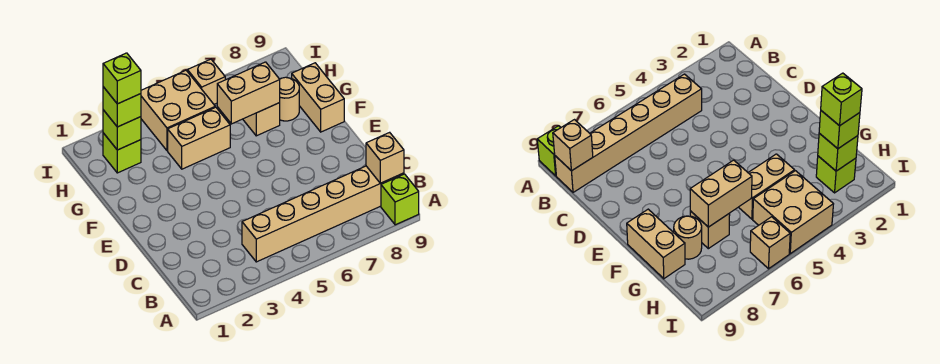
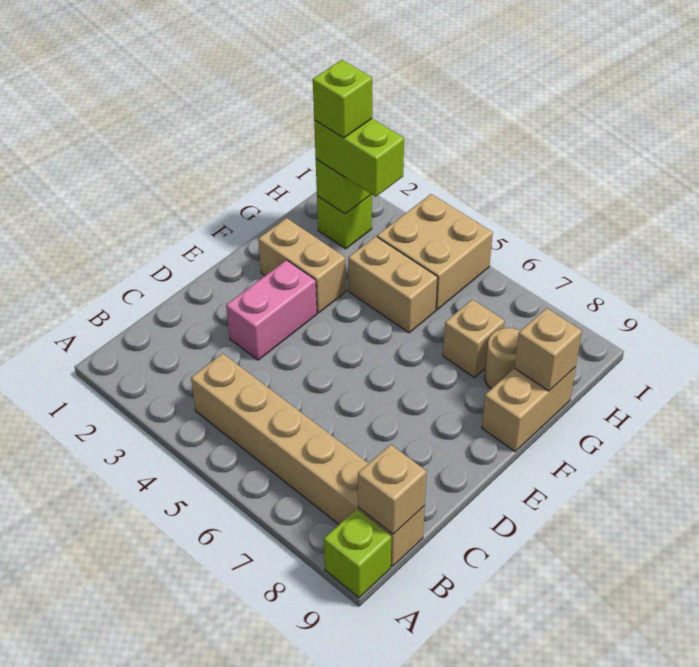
none -> pink 1x2 brick [226,260,317,360]
tan 1x2 brick [217,62,280,124] -> tan 1x2 brick moved to [258,218,346,313]
lime 1x1 brick [103,87,141,127] -> lime 1x2 brick [314,119,404,197]
tan 1x1 brick [187,59,225,104] -> tan 1x1 brick moved to [514,308,582,391]

